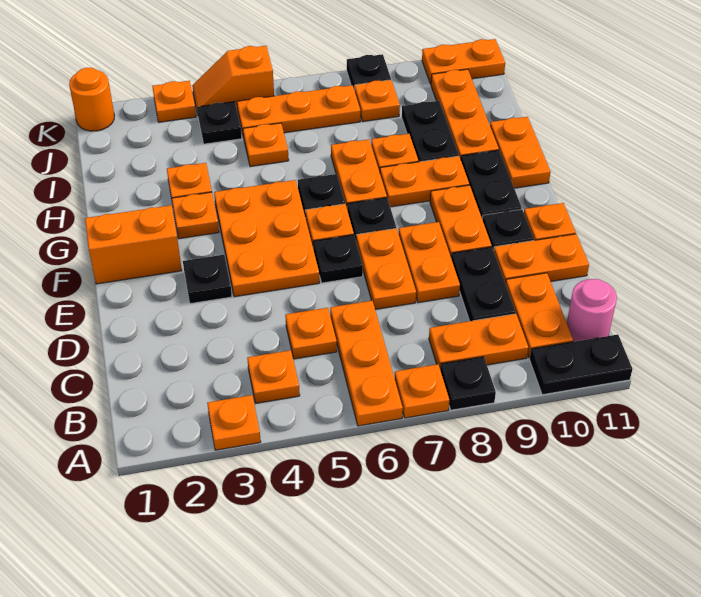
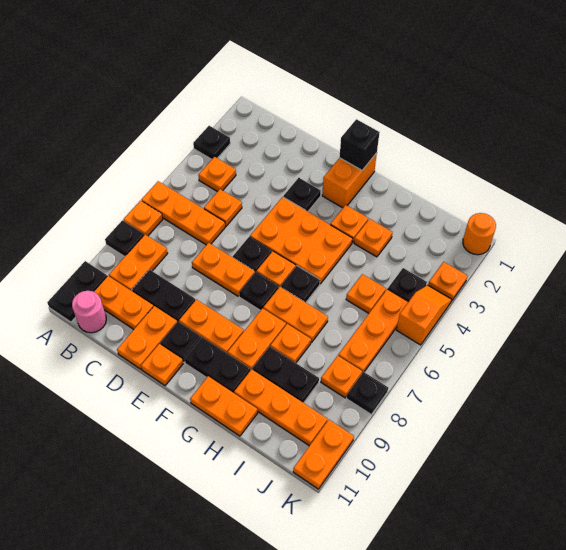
orange 1x1 plate [207,395,261,450] -> black 1x1 plate [193,126,230,159]
orange 1x2 plate [399,222,460,303] -> none
none -> black 1x1 brick [339,119,380,170]

